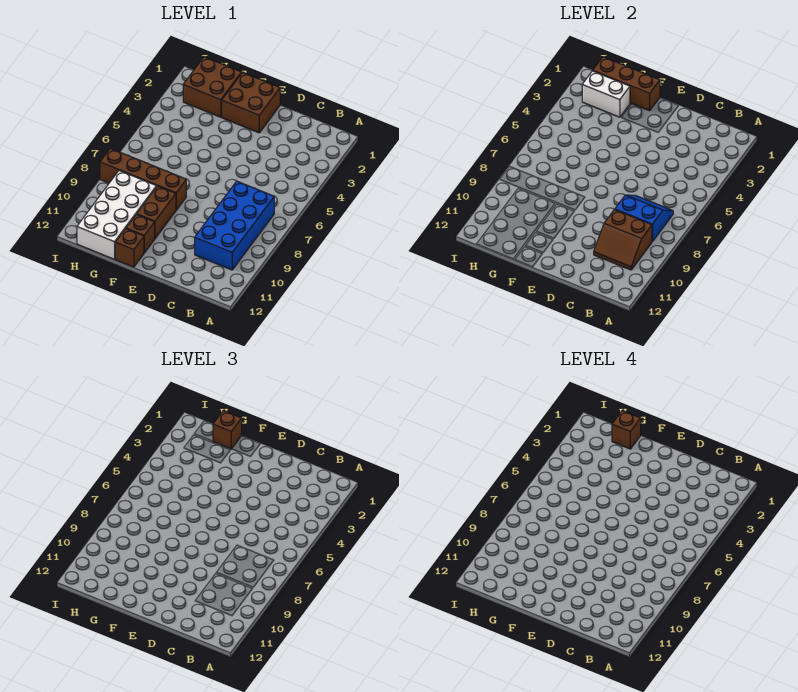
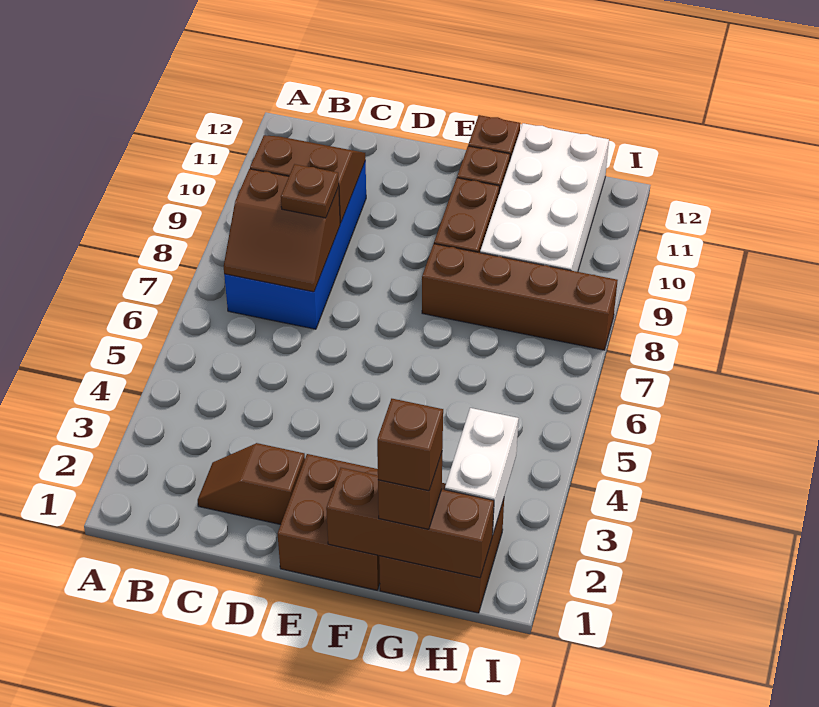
blue 2x2 slope [615,195,673,241] -> brown 2x2 slope [224,169,340,292]
none -> brown 1x2 slope [198,443,305,525]
none -> brown 1x1 plate [281,164,339,218]
white 1x2 brick [582,71,630,117] -> white 1x2 brick turned to [445,408,519,535]

